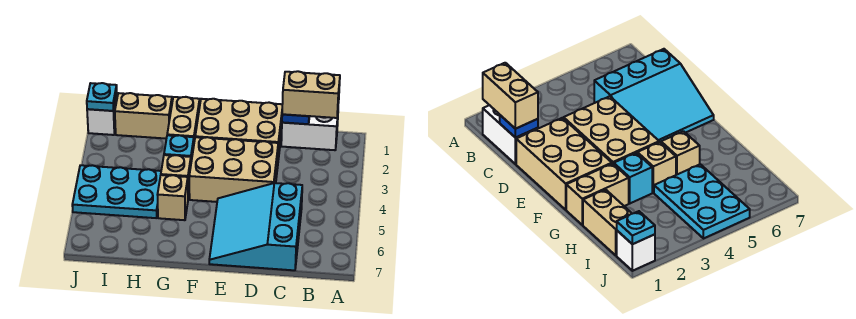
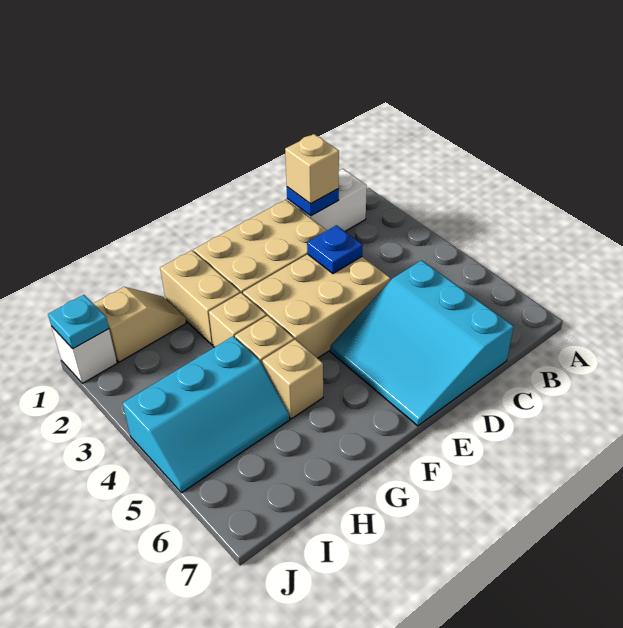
tan 1x2 brick [282,71,340,118] -> tan 1x1 brick [285,134,339,204]
none -> blue 1x1 plate [307,225,363,274]
cyan 1x1 brick [164,135,194,162] -> tan 1x1 brick [209,293,266,347]
tan 1x2 brick [115,93,172,139] -> tan 1x2 slope [93,287,186,362]
cyan 2x3 plate [72,165,161,218] -> cyan 2x3 slope [123,336,290,493]

